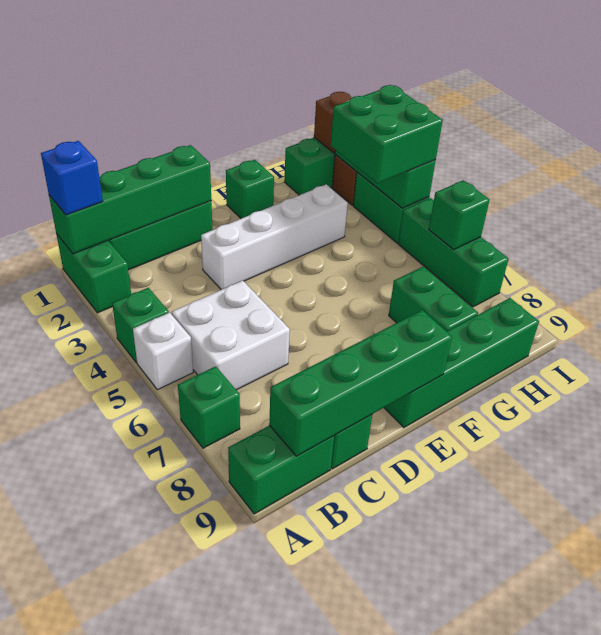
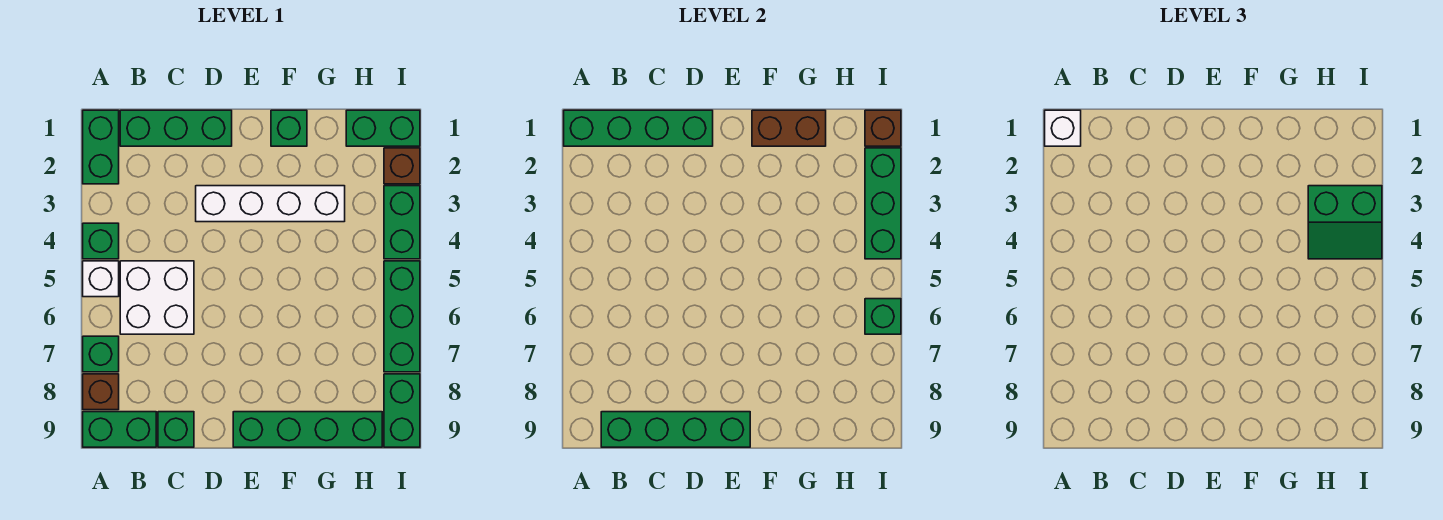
blue 1x1 brick [41,141,103,215] -> white 1x1 brick [1045,110,1081,146]
none -> brown 1x1 brick [83,374,119,410]
none -> brown 1x2 brick [752,110,826,146]
green 1x2 brick [389,266,478,331] -> green 1x2 brick moved to [384,374,420,447]
green 2x2 brick [331,85,443,183] -> green 2x2 slope [1308,186,1382,259]

